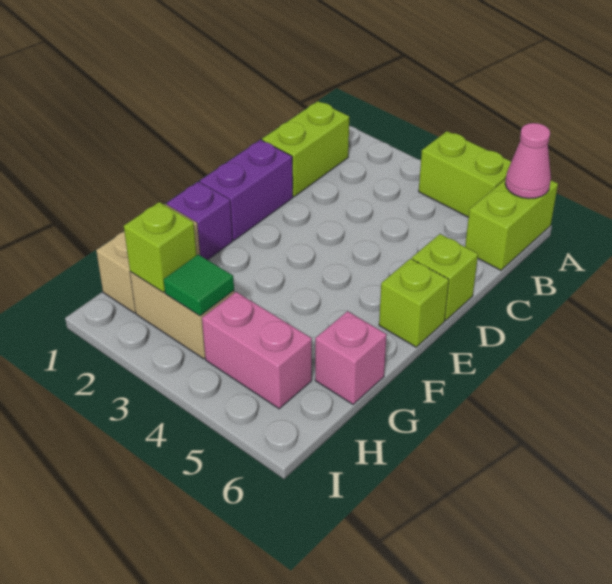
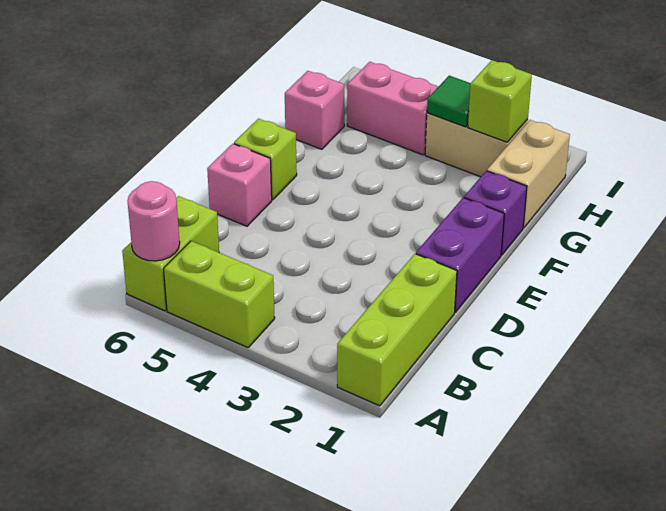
pink 1x1 cone [505,123,551,199] -> pink 1x1 round brick [128,181,180,261]
lime 1x2 brick [262,101,349,197] -> lime 1x3 brick [337,254,457,406]
lime 1x1 brick [412,234,478,320] -> pink 1x1 brick [207,144,272,226]

